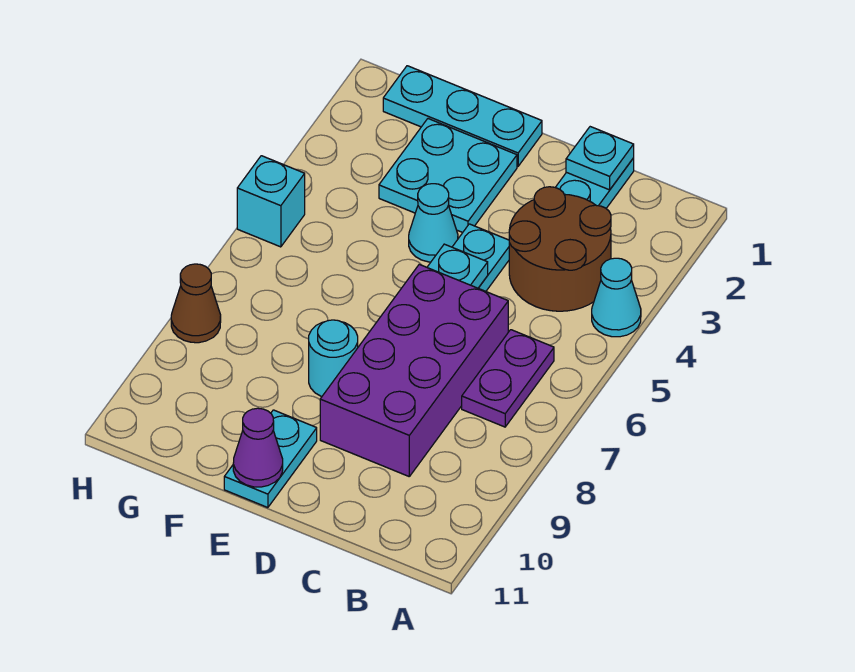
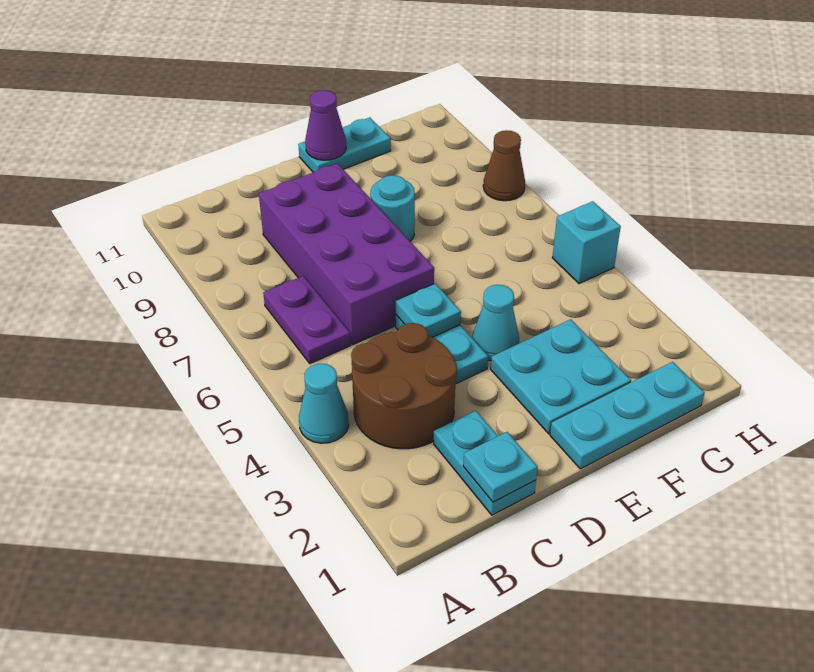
cyan 1x2 plate [224,410,317,508] -> cyan 1x2 plate turned to [298,117,391,172]

